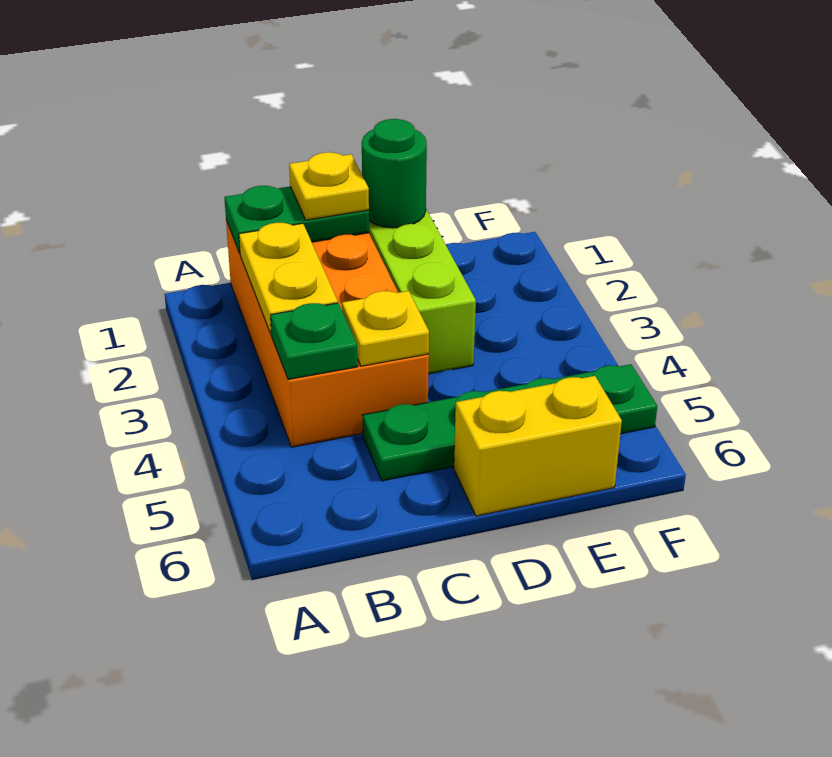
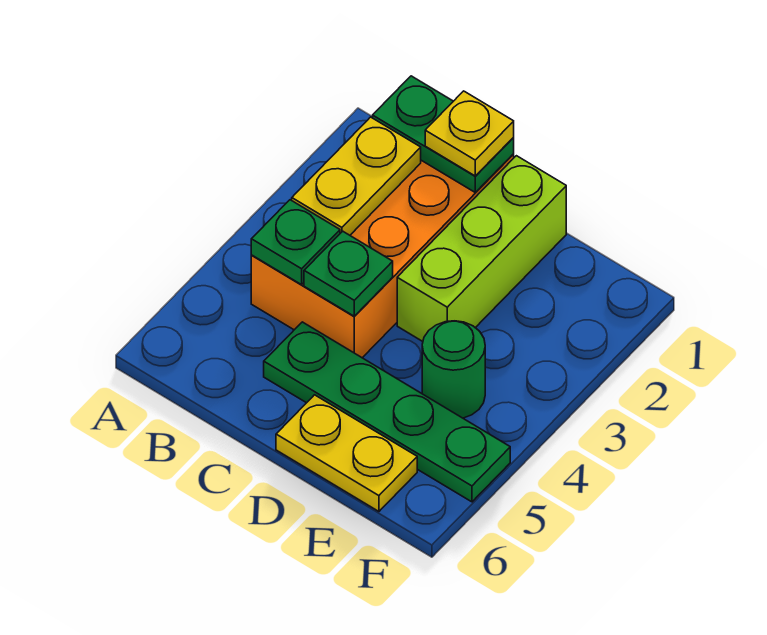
yellow 1x1 plate [342,291,429,366] -> green 1x1 plate [304,231,393,316]
green 1x1 round brick [362,119,427,228] -> green 1x1 round brick moved to [422,321,485,418]
yellow 1x2 brick [454,376,622,516] -> yellow 1x2 plate [276,395,417,511]

